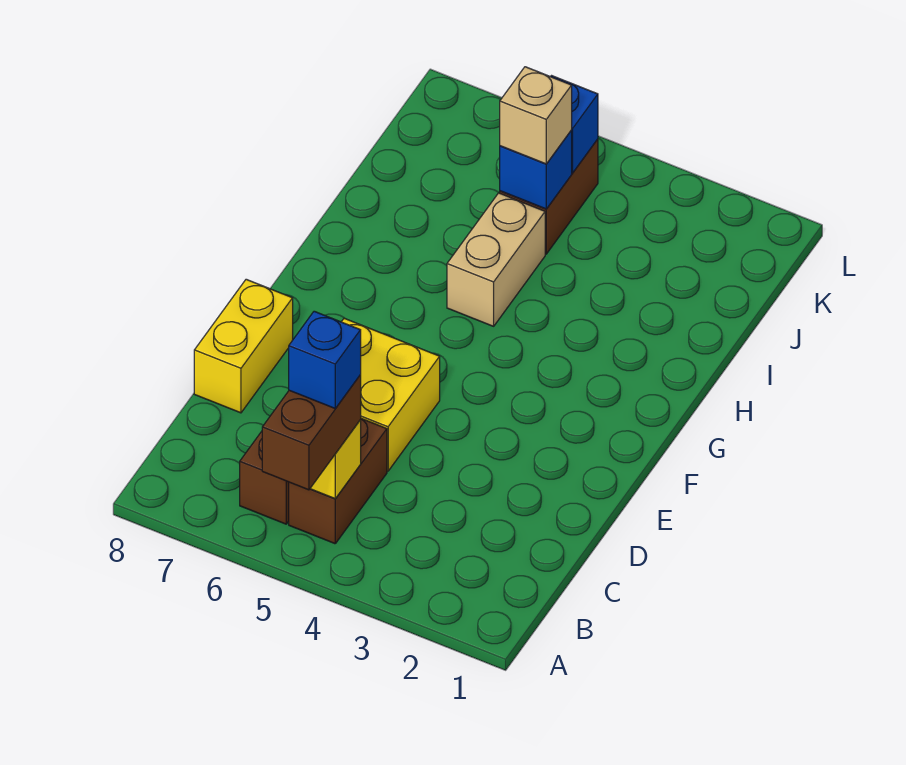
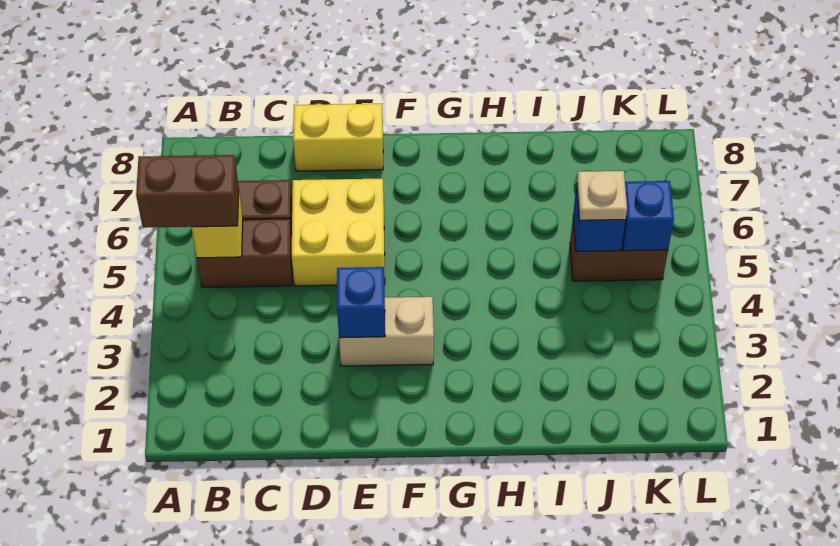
blue 1x1 brick [289,311,361,409] -> blue 1x1 brick moved to [337,267,385,338]
tan 1x2 brick [447,193,545,326] -> tan 1x2 brick moved to [339,297,434,366]
tan 1x1 brick [500,67,572,164] -> tan 1x1 plate [577,171,627,220]

